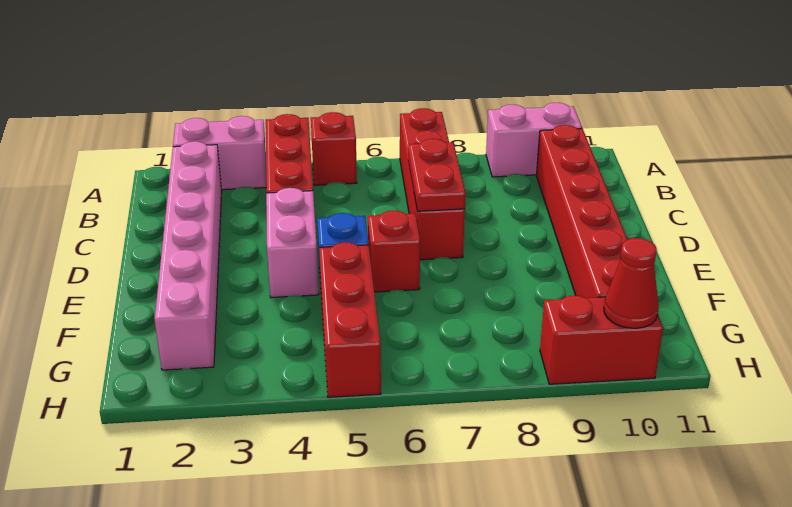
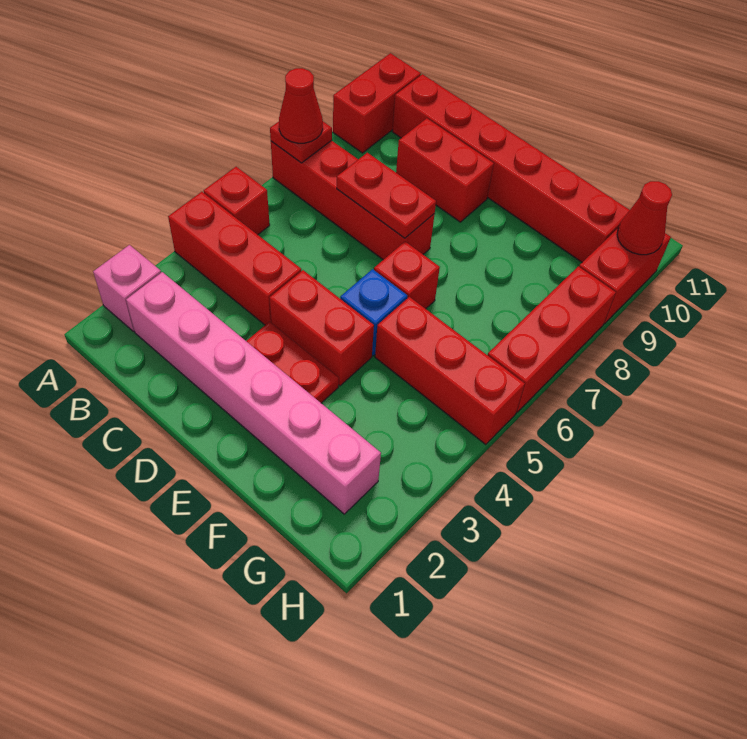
pink 1x2 brick [173,116,266,190] -> pink 1x1 brick [93,245,161,331]
none -> red 1x1 plate [270,122,332,163]
none -> red 1x1 cone [279,68,323,143]
pink 1x2 brick [486,103,582,177] -> red 1x2 brick [333,53,421,153]
none -> red 1x2 brick [396,118,494,222]
none -> red 1x2 plate [247,322,339,403]
pink 1x2 brick [266,188,319,298] -> red 1x2 brick [270,270,374,386]
none -> red 1x3 brick [488,266,616,412]

